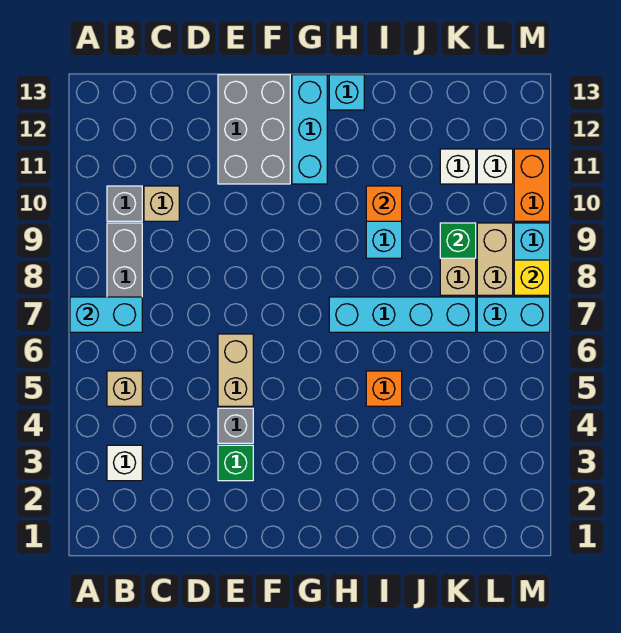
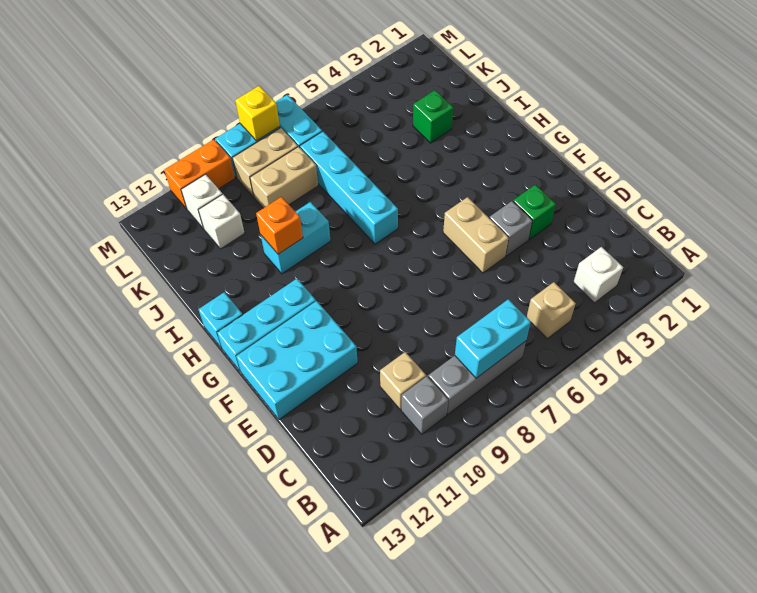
cyan 1x2 brick [70,297,142,332] -> cyan 1x2 brick turned to [455,299,531,378]
tan 1x2 brick [218,334,253,406] -> tan 1x2 brick turned to [443,197,509,273]
grey 2x3 brick [218,75,290,184] -> cyan 2x3 brick [236,301,358,420]
orange 1x1 brick [366,371,402,406] -> none
green 1x1 brick [440,223,476,258] -> green 1x1 brick moved to [413,90,453,143]

